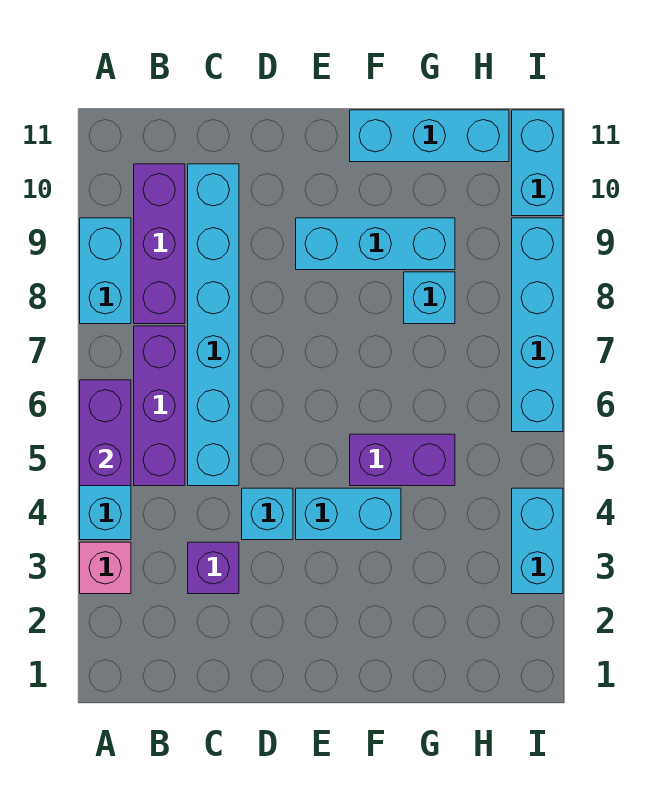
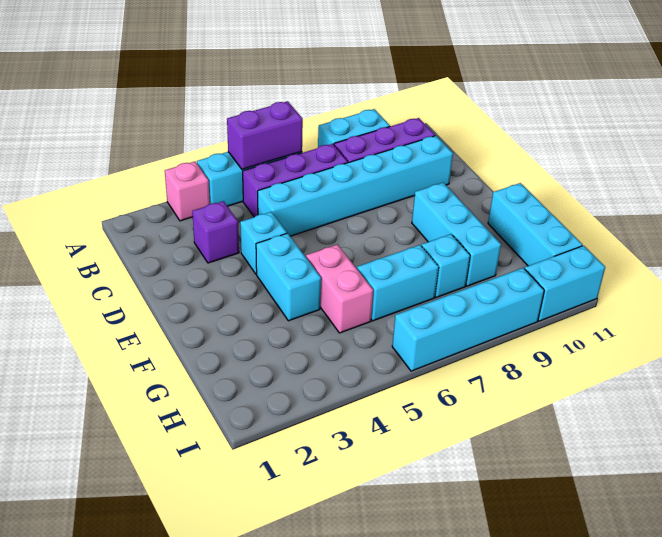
purple 1x2 brick [350,434,455,486] -> pink 1x2 brick [306,245,373,333]
cyan 1x2 brick [512,488,563,594] -> cyan 1x2 brick moved to [357,245,439,321]

